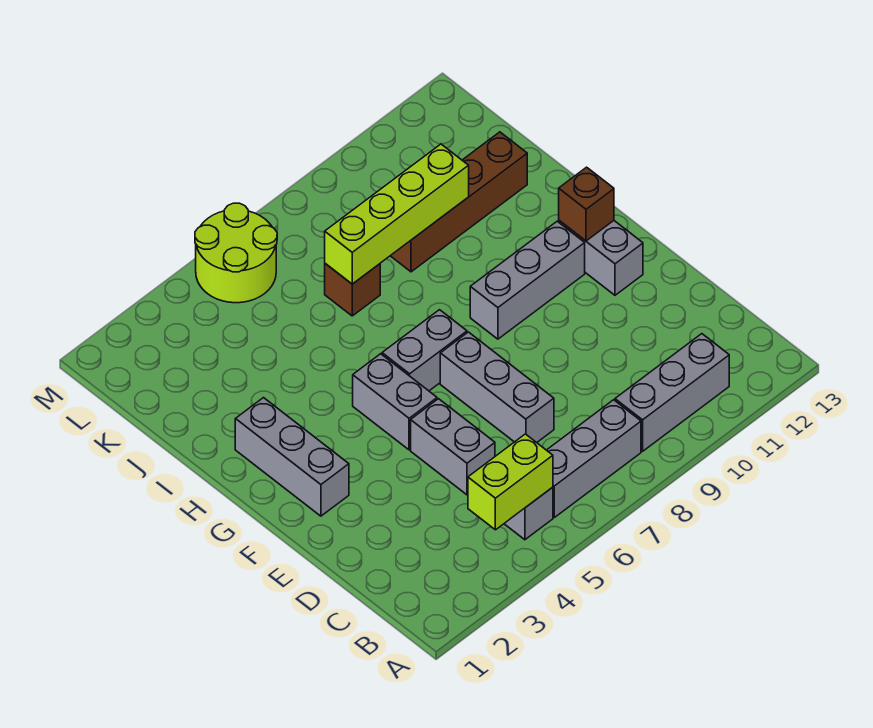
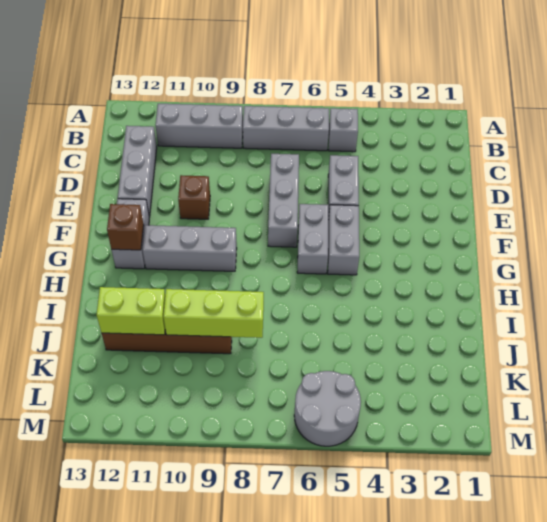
lime 1x2 brick [468,434,553,530] -> lime 1x2 brick moved to [96,287,165,335]
grey 1x3 brick [235,398,349,516] -> grey 1x3 brick moved to [118,126,157,217]
grey 1x2 brick [382,310,467,391] -> grey 1x2 brick turned to [297,204,328,274]
brown 1x1 brick [325,264,380,316] -> brown 1x1 brick moved to [178,175,210,219]
lime 1x4 brick [325,144,469,284] -> lime 1x3 brick [163,289,264,338]
lime 2x2 round brick [195,203,277,303] -> grey 2x2 round brick [294,371,361,446]

